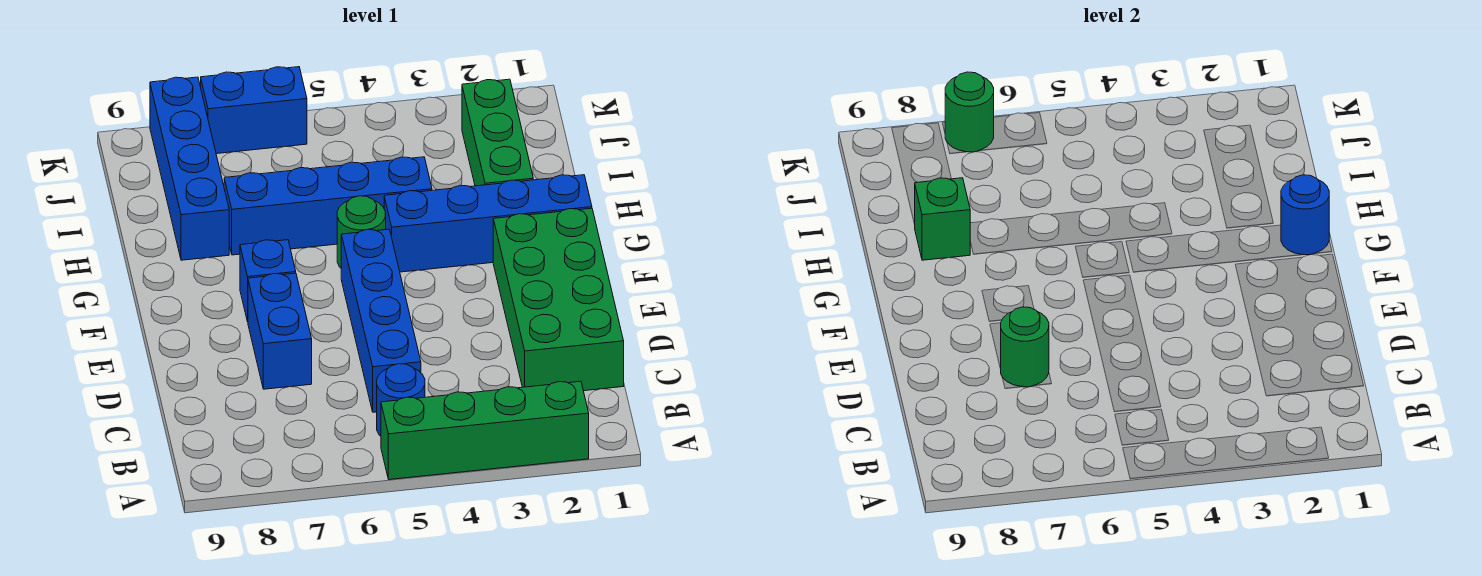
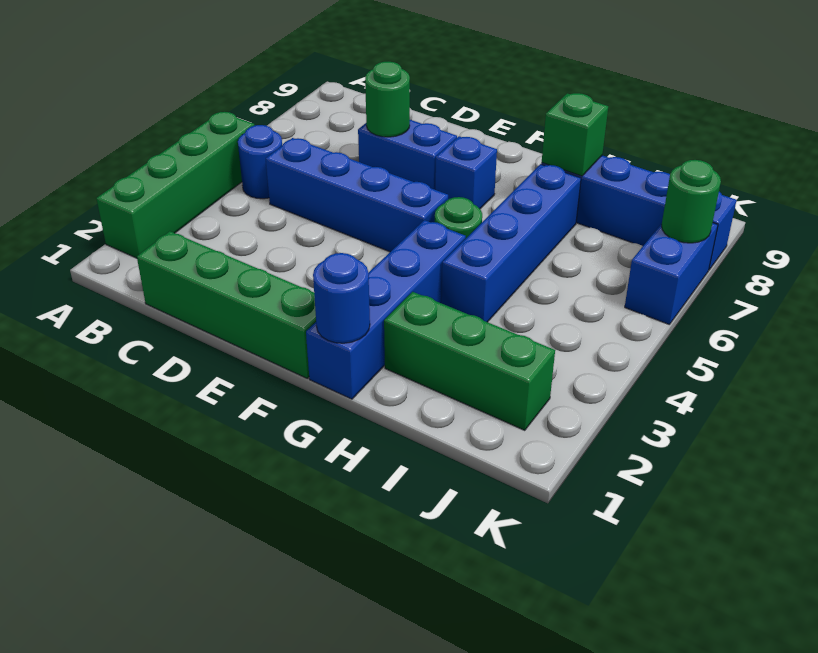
green 2x4 brick [493,208,624,391] -> green 1x4 brick [137,231,316,378]

